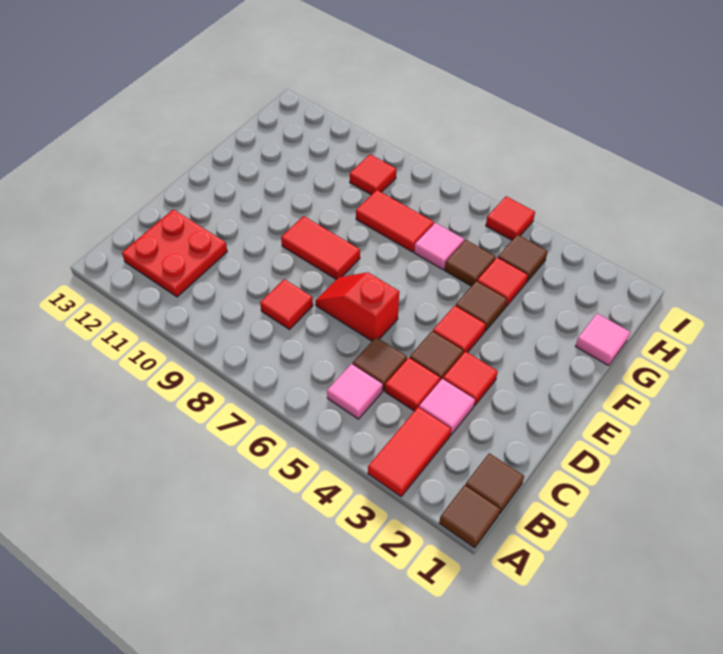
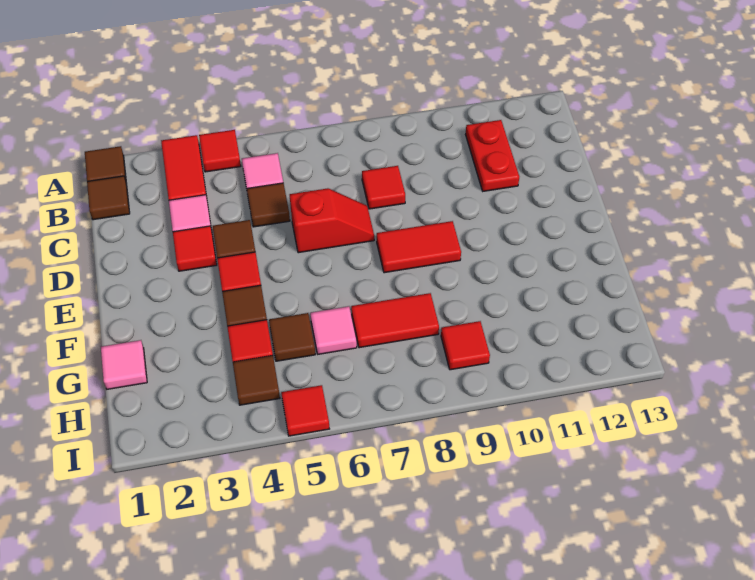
red 2x2 plate [122,209,227,297] -> red 1x2 plate [466,120,519,191]
red 1x1 tile [385,358,440,411] -> red 1x1 tile moved to [199,130,241,172]

